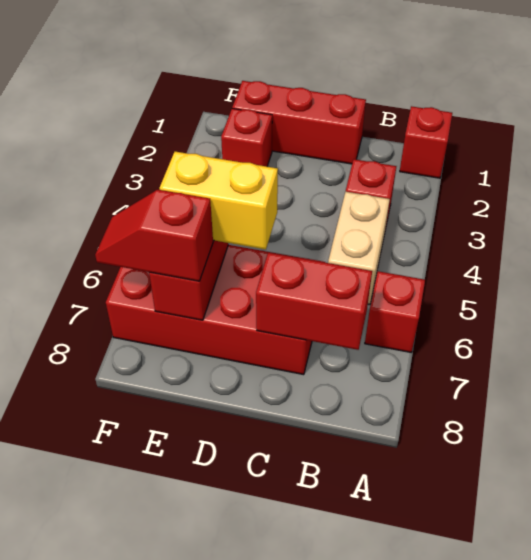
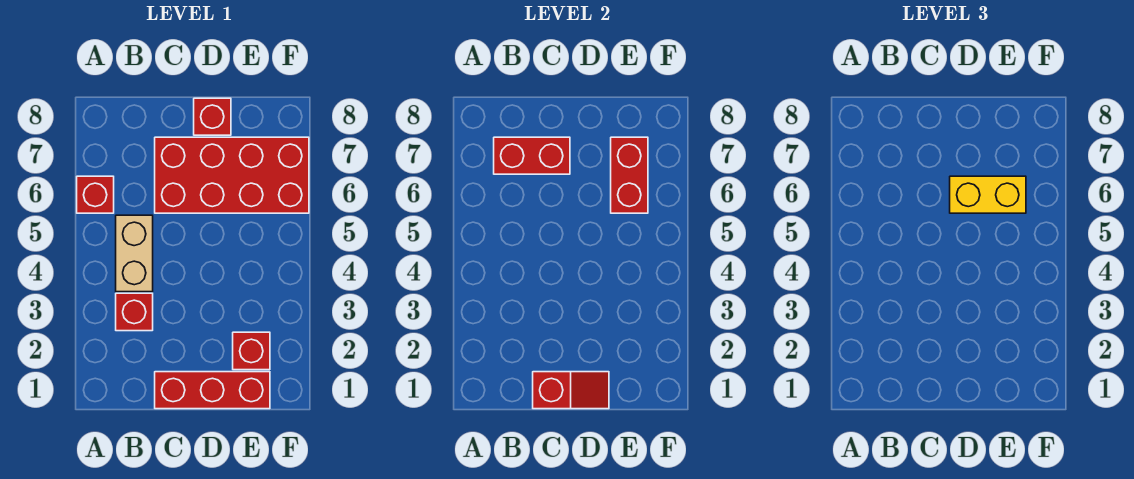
red 1x1 brick [400,106,452,178] -> red 1x1 brick moved to [194,98,231,135]
red 1x2 slope [95,190,213,281] -> red 1x2 slope moved to [533,372,609,409]

